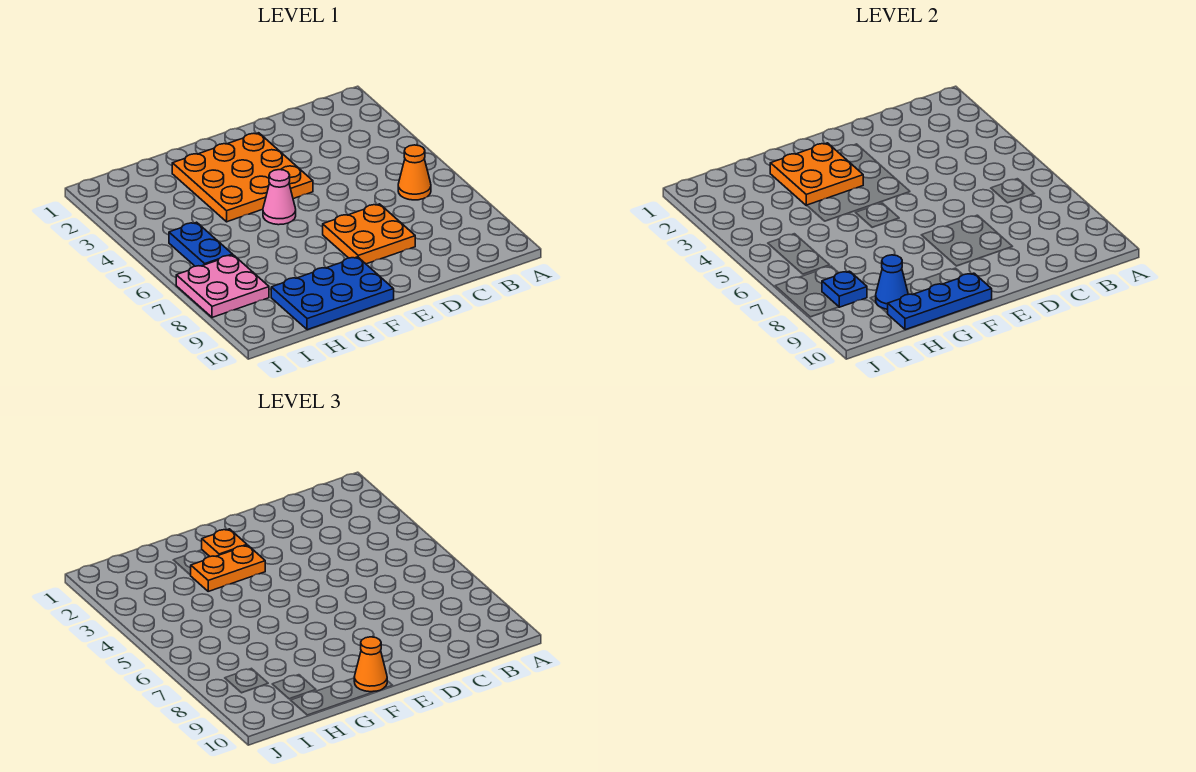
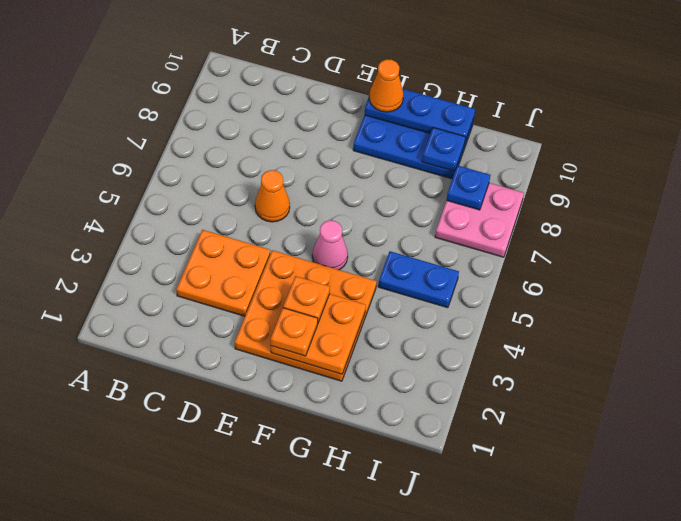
orange 1x1 cone [398,145,431,200] -> orange 1x1 cone moved to [255,170,290,222]
orange 2x2 plate [323,204,415,264] -> orange 2x2 plate moved to [176,230,270,316]
orange 1x2 plate [191,545,265,591] -> orange 1x1 plate [283,276,330,323]
blue 1x1 cone [876,255,908,309] -> blue 1x1 plate [422,128,465,171]
blue 1x2 plate [169,222,233,266] -> blue 1x2 plate turned to [378,251,459,308]

